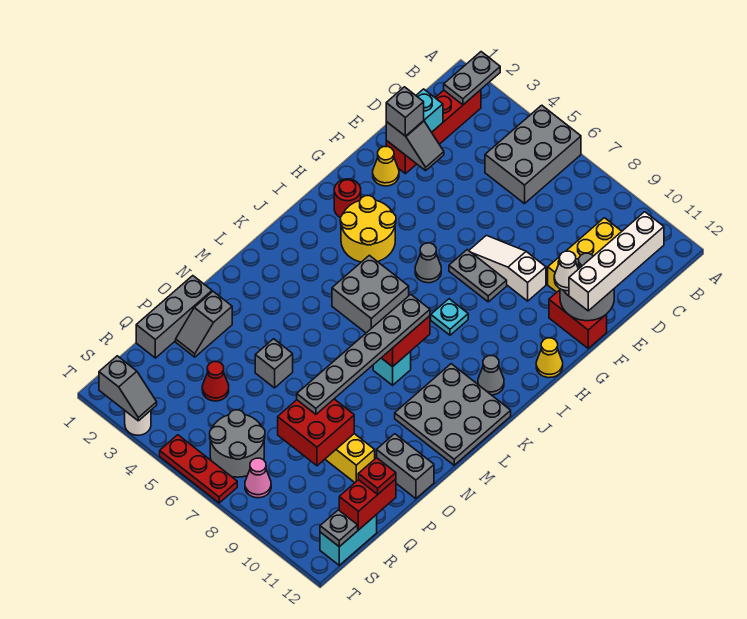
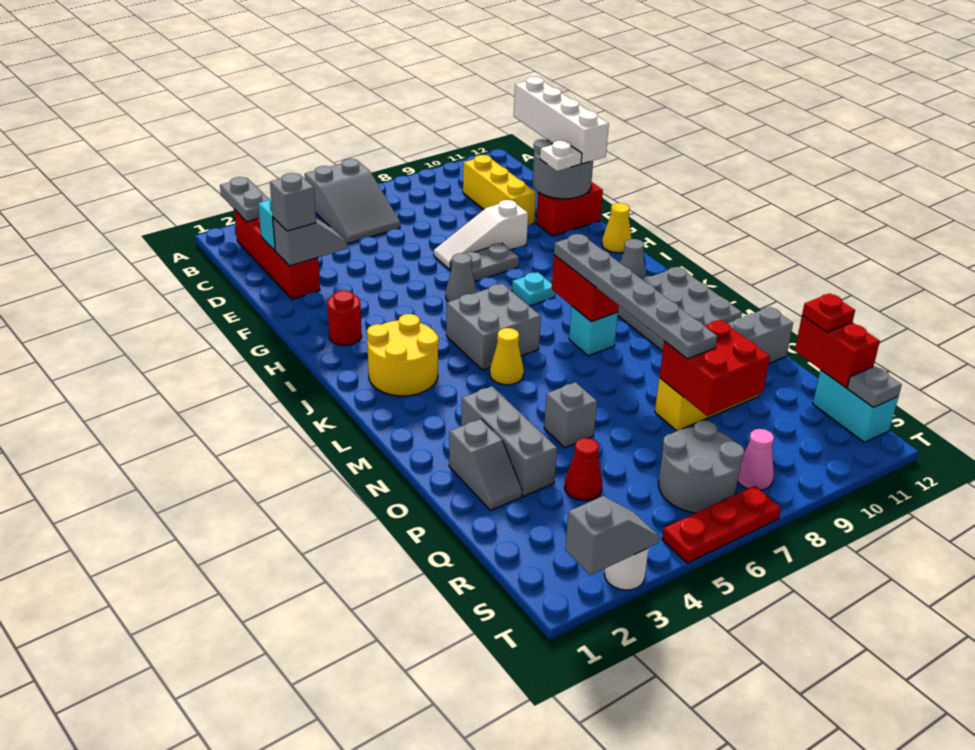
grey 2x3 brick [485,105,581,204] -> grey 2x3 slope [305,159,400,244]
yellow 1x1 cone [373,146,399,186] -> yellow 1x1 cone moved to [490,328,524,385]
white 1x1 cone [554,251,578,291] -> white 1x1 plate [540,141,582,171]
yellow 2x2 round brick [340,196,396,262] -> yellow 2x2 round brick moved to [367,314,439,396]
grey 1x3 brick [136,276,212,358] -> grey 1x3 brick moved to [461,386,557,496]

